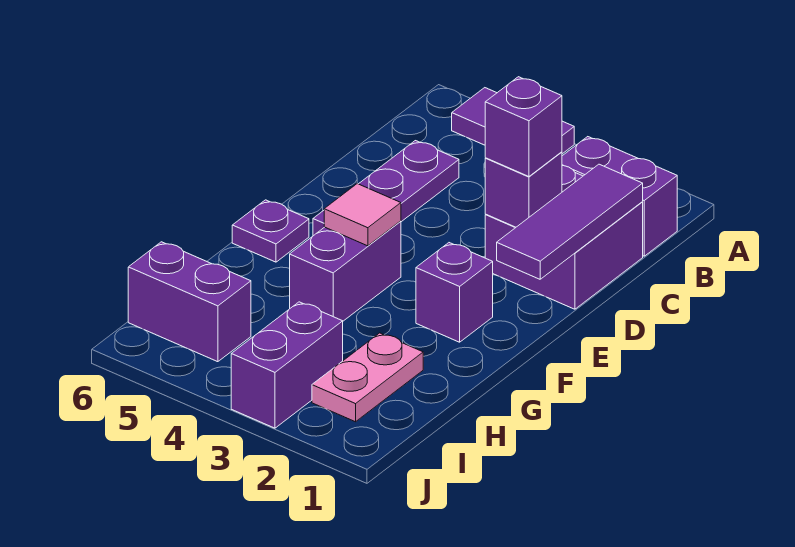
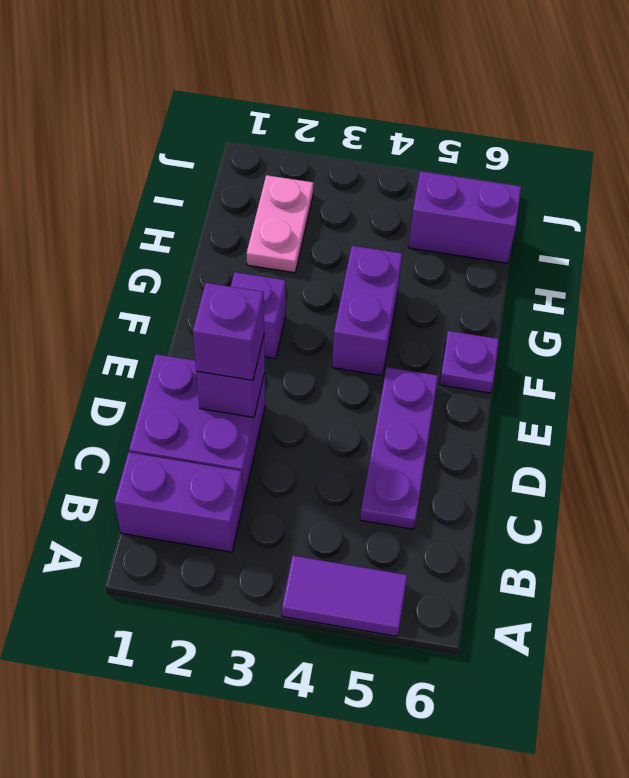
purple 1x3 tile [497,164,643,279] -> none
pink 1x1 tile [324,184,401,246] -> none
purple 1x2 brick [231,302,343,428] -> none

